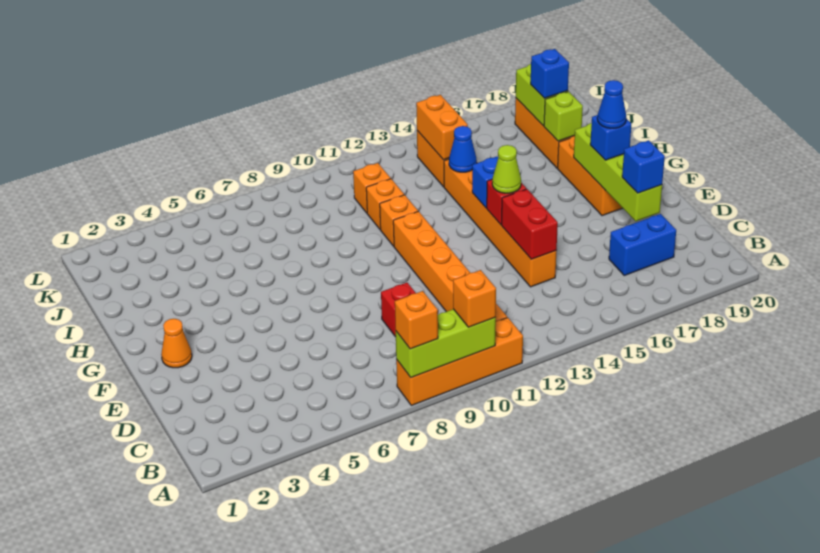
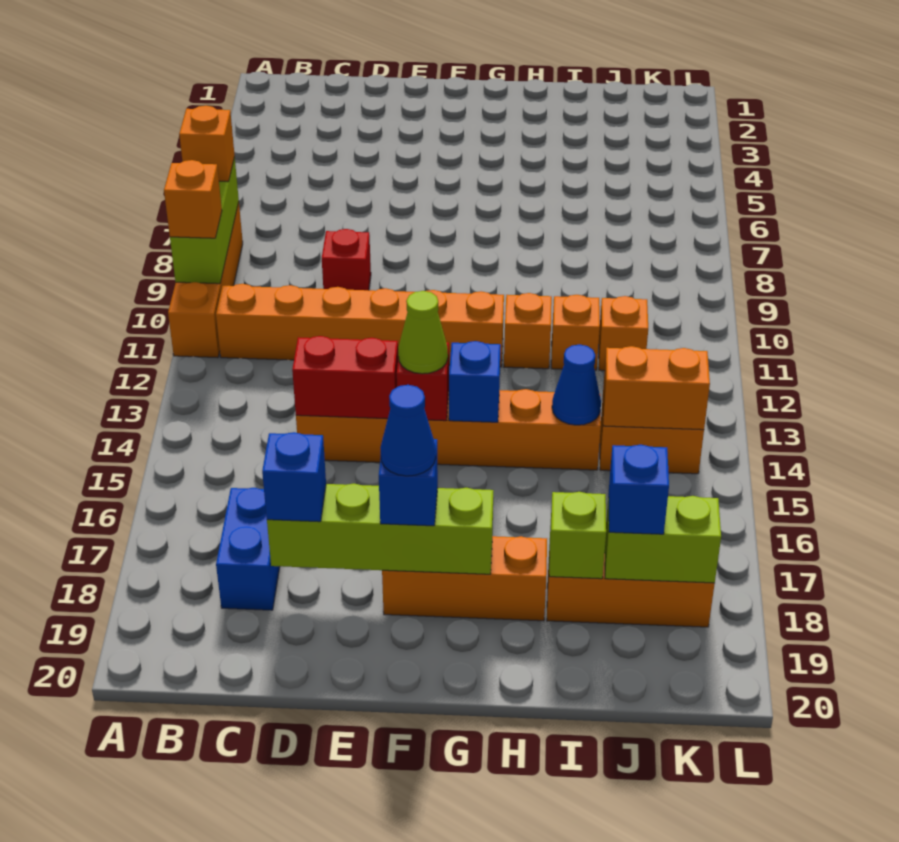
orange 1x1 cone [161,319,192,368] -> none

